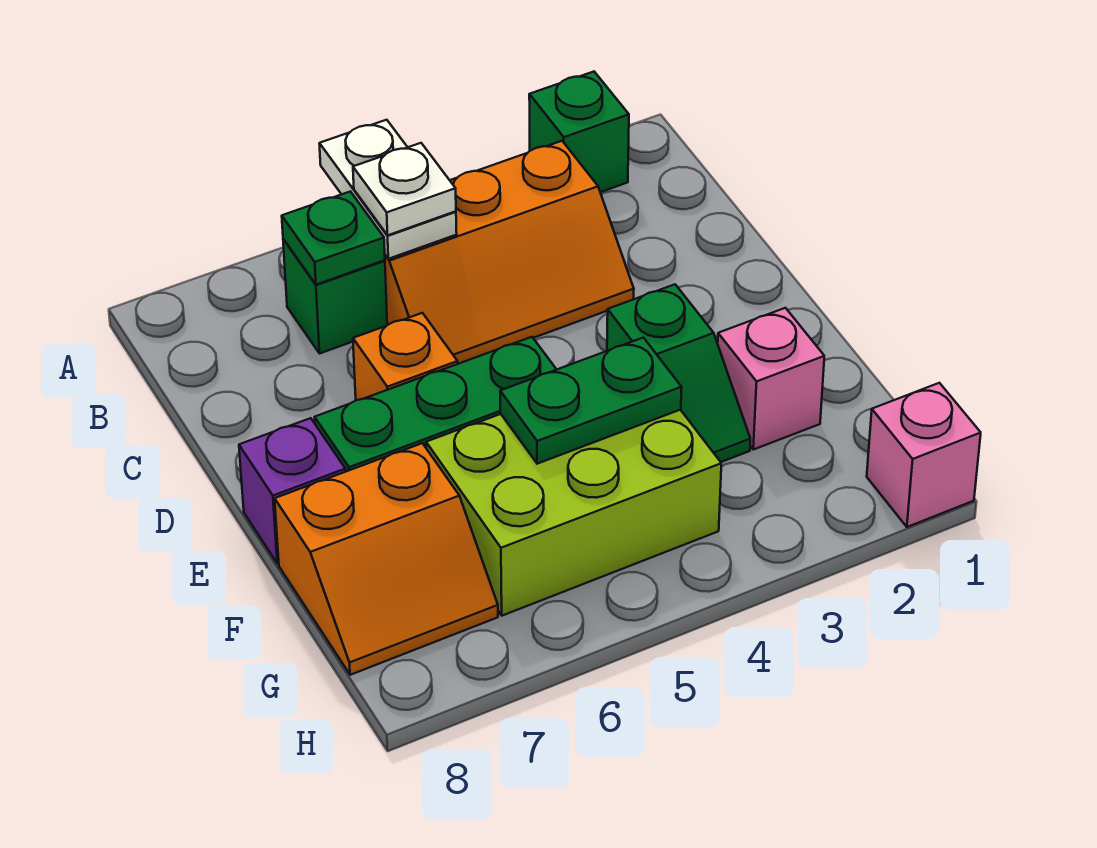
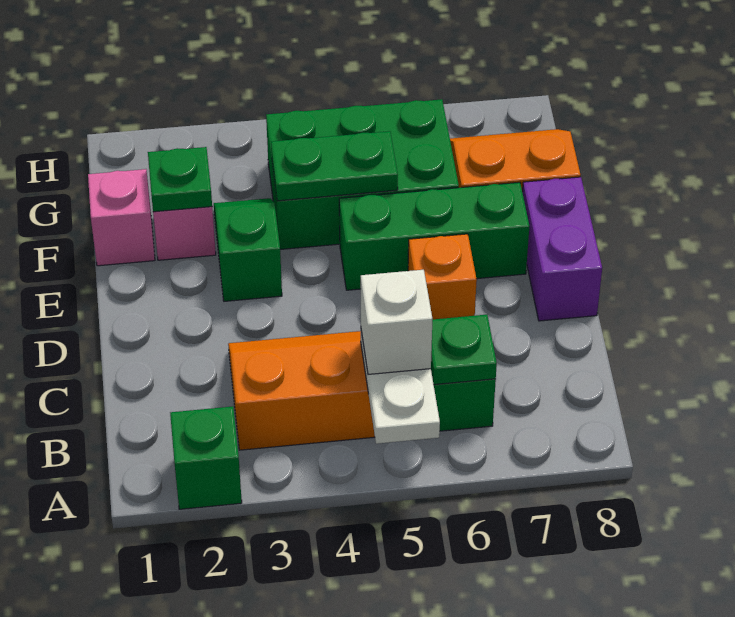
white 1x1 plate [353,143,456,235] -> white 1x1 brick [361,270,432,374]
purple 1x1 brick [239,418,346,564] -> purple 1x2 brick [522,177,602,321]
none -> green 1x1 plate [148,147,212,212]
lime 2x3 brick [426,410,721,616] -> green 2x3 brick [266,99,459,249]
pink 1x1 brick [867,383,981,527] -> pink 1x1 brick moved to [88,169,155,266]

